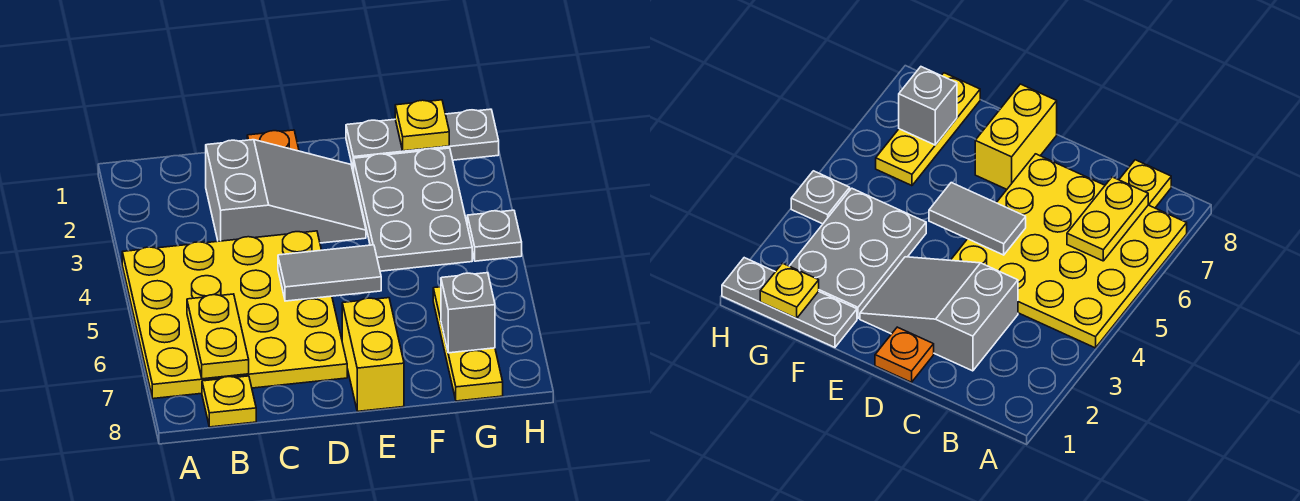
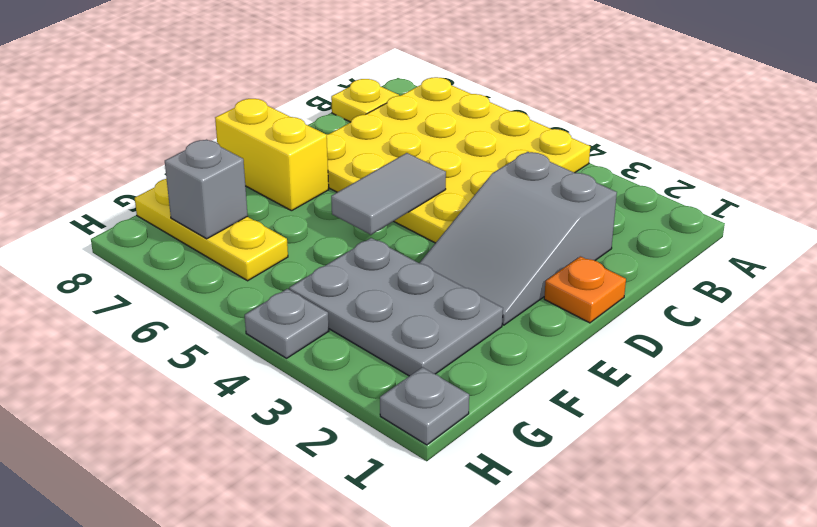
yellow 1x2 plate [187,294,249,379] -> none
grey 1x3 plate [346,109,499,170] -> grey 1x1 plate [380,367,469,445]
yellow 1x1 plate [395,100,449,151] -> none

